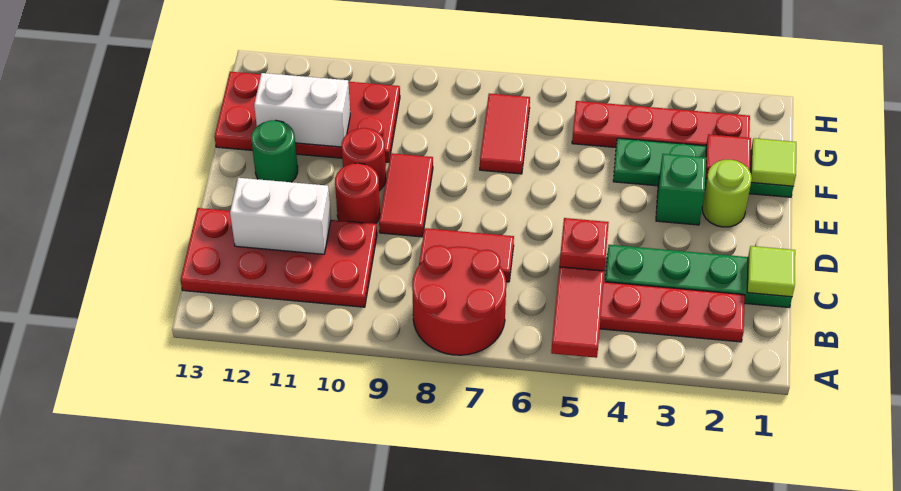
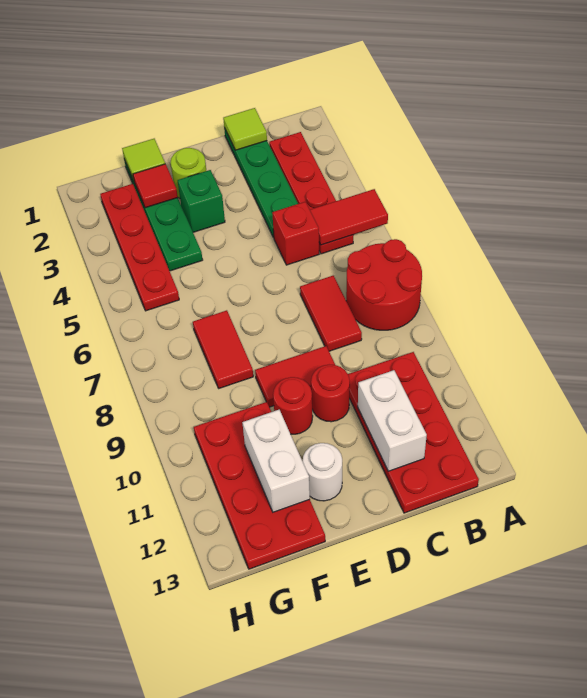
green 1x1 round brick [251,120,298,182] -> white 1x1 round brick [303,443,342,501]
red 1x2 tile [480,94,530,174] -> red 1x2 tile turned to [193,310,253,388]

